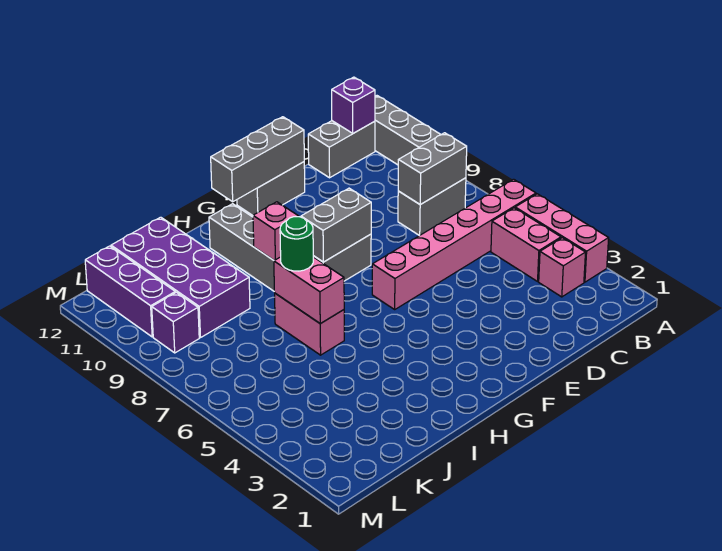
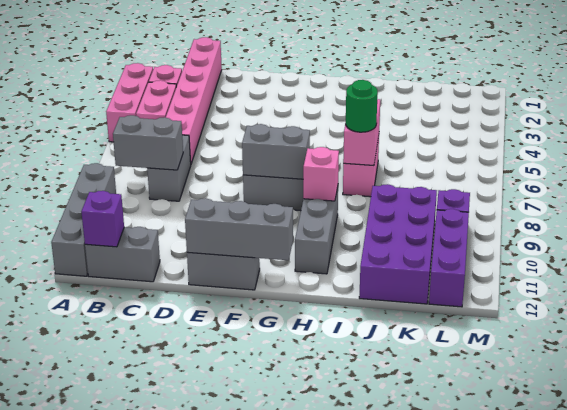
pink 1x6 brick [372,179,536,309] -> pink 1x6 brick turned to [166,37,222,164]
grey 1x2 brick [398,178,466,236] -> grey 1x2 brick turned to [147,135,191,201]

